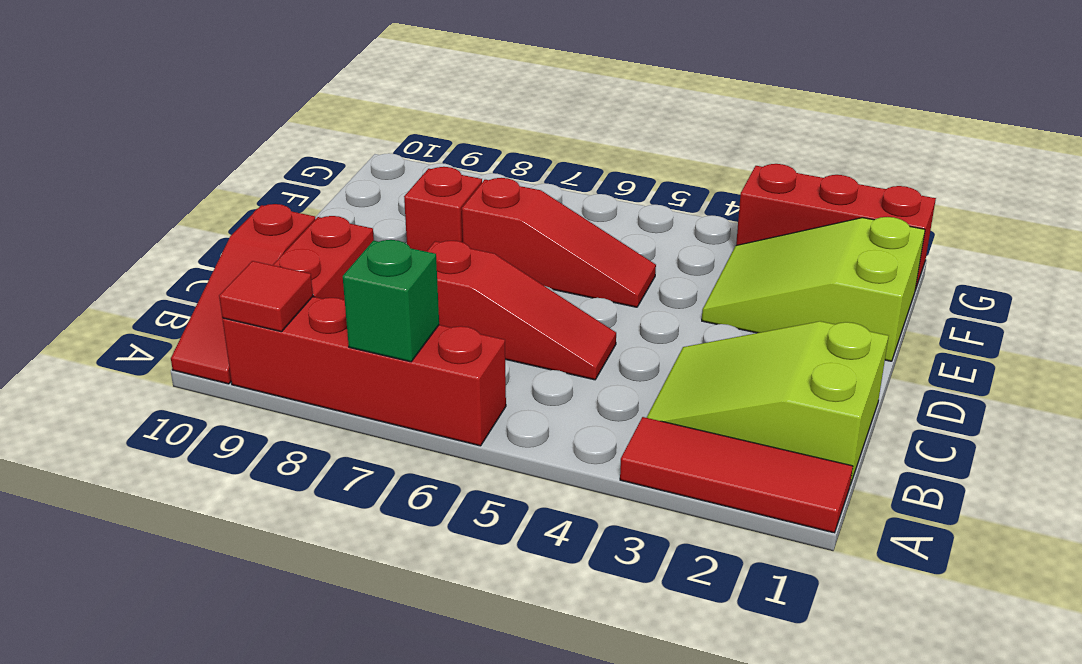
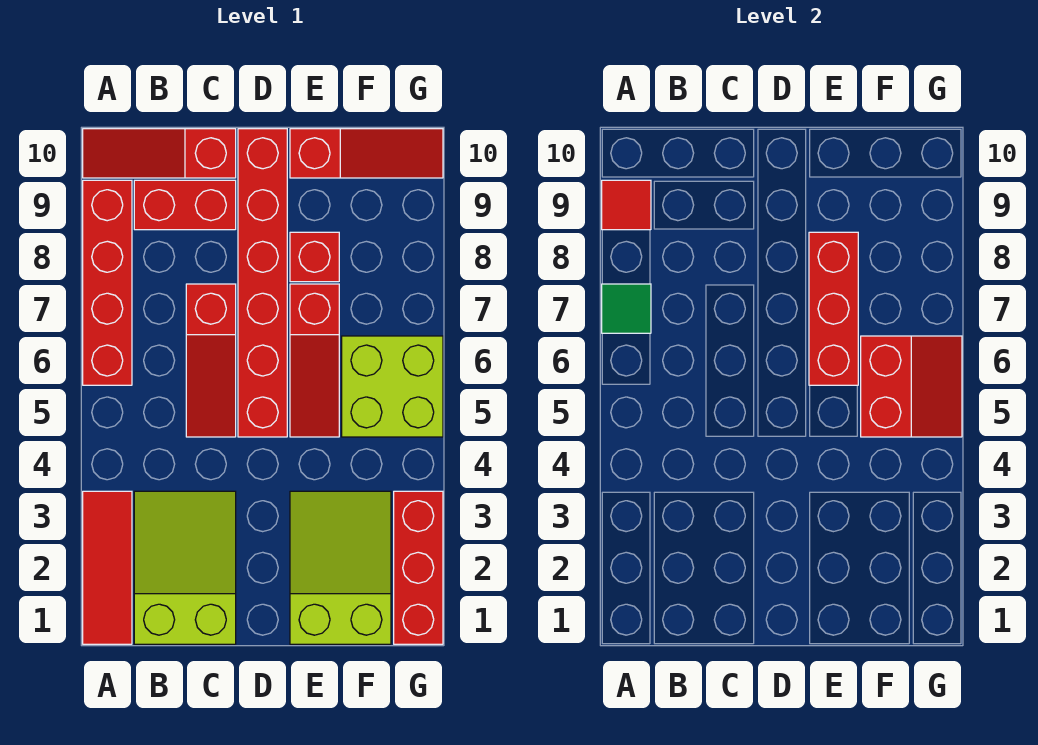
green 1x1 brick [343,240,439,362] -> green 1x1 tile [602,284,651,333]
none -> red 1x6 brick [238,129,287,437]
none -> red 1x3 brick [809,232,858,385]
none -> red 1x3 slope [290,129,443,178]
none -> lime 2x2 brick [342,336,443,437]
none -> red 2x2 slope [861,336,962,437]

